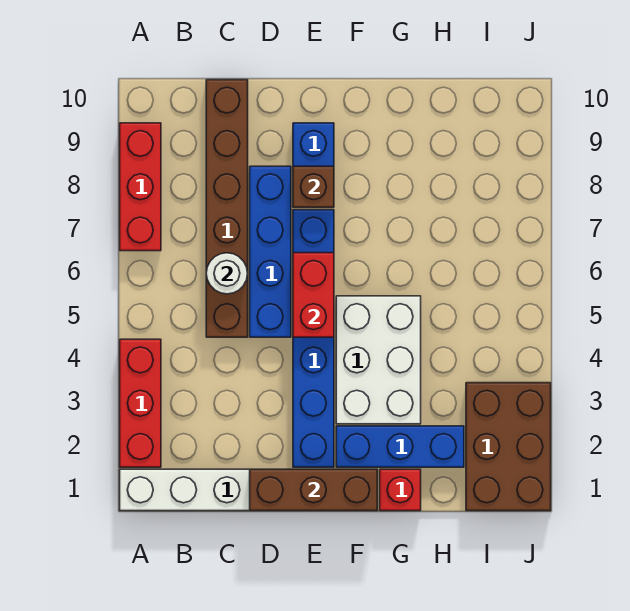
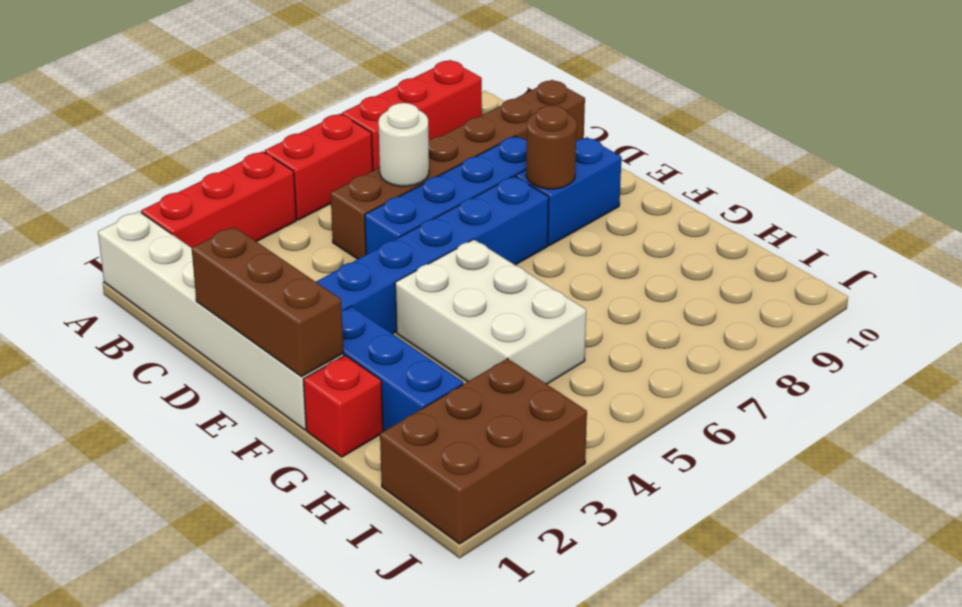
red 1x2 brick [293,253,334,337] -> red 1x2 brick moved to [265,114,373,220]
brown 1x1 brick [293,166,334,207] -> brown 1x1 round brick [526,105,577,189]
white 2x3 brick [336,296,421,424] -> white 2x3 brick turned to [395,239,586,384]

